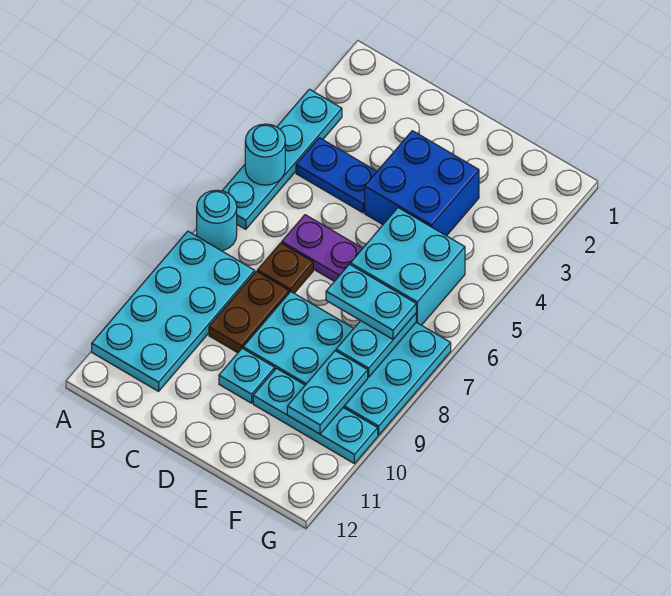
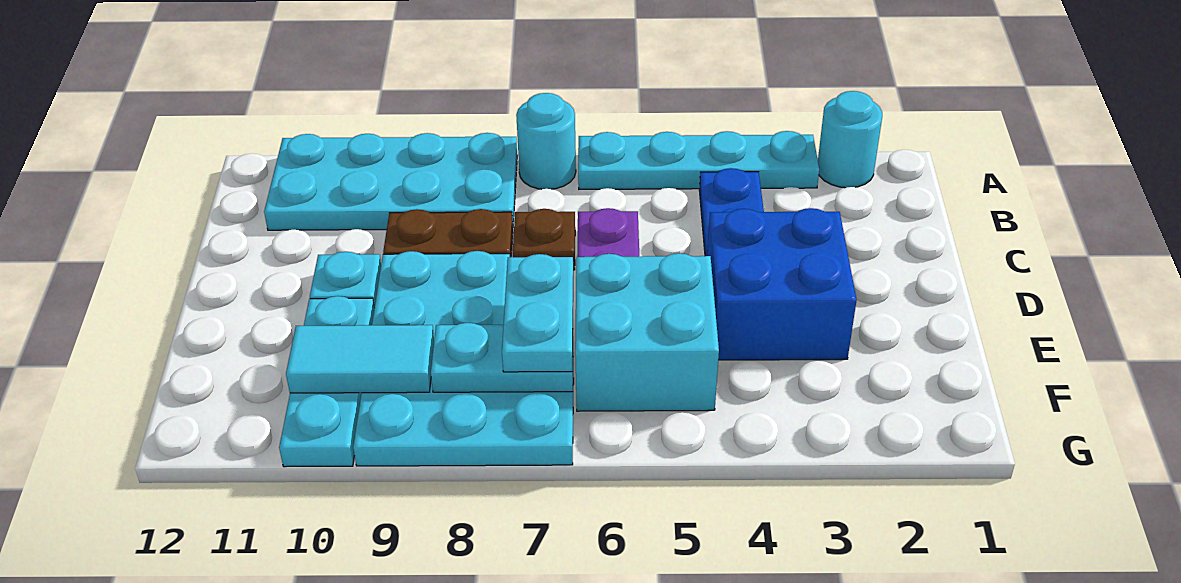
cyan 1x1 round brick [245,124,285,185] -> cyan 1x1 round brick moved to [818,91,882,188]
cyan 1x2 plate [287,351,368,434] -> cyan 1x2 tile [286,325,434,393]

